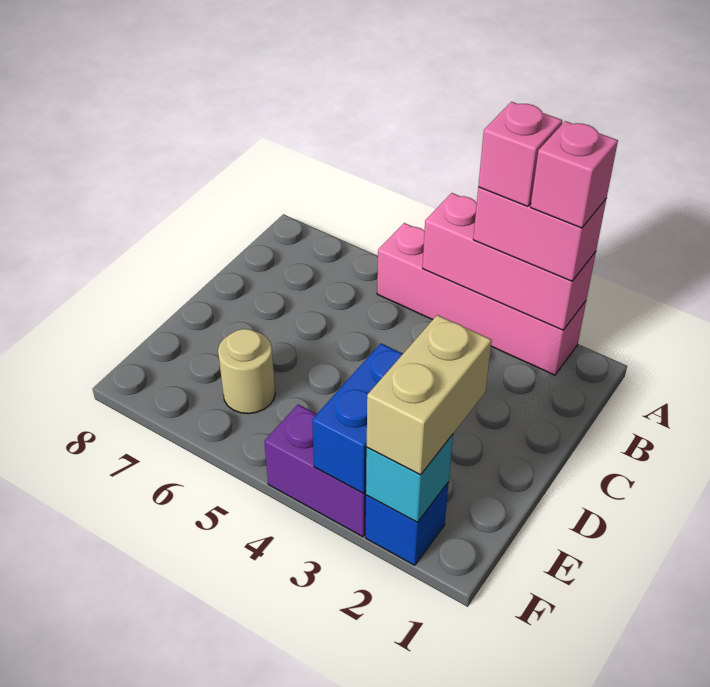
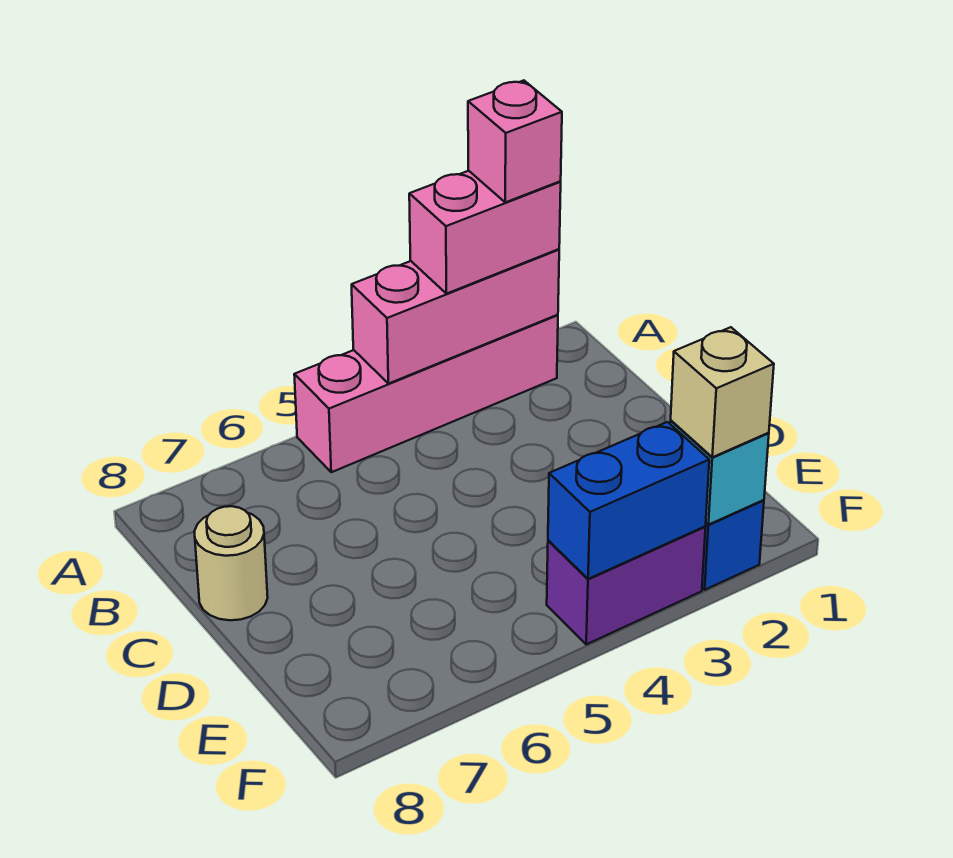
pink 1x1 brick [478,102,562,207] -> none
tan 1x2 brick [367,315,492,475] -> tan 1x1 brick [671,327,774,457]
blue 1x2 brick [312,343,403,493] -> blue 1x2 brick turned to [548,422,709,579]
tan 1x1 round brick [218,329,275,414] -> tan 1x1 round brick moved to [194,506,268,620]

